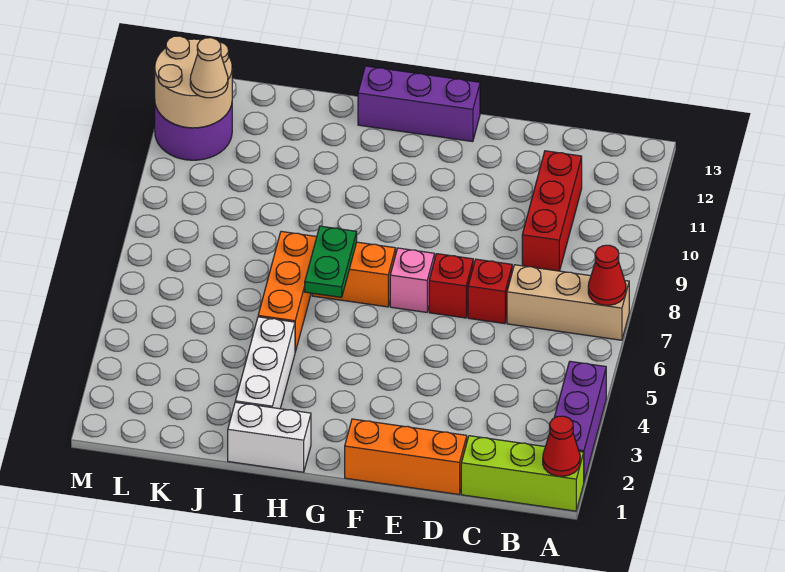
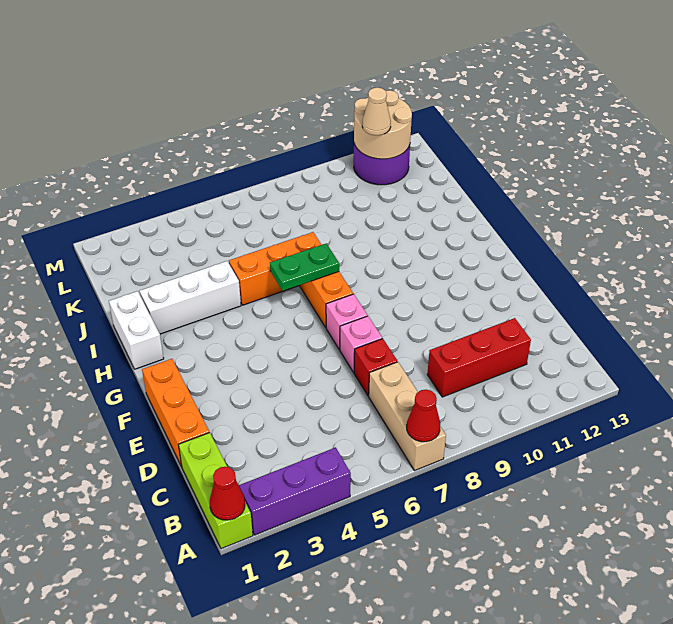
red 1x1 brick [429,254,473,318] -> pink 1x1 brick [340,316,382,373]
purple 1x3 brick [358,66,480,142] -> none

